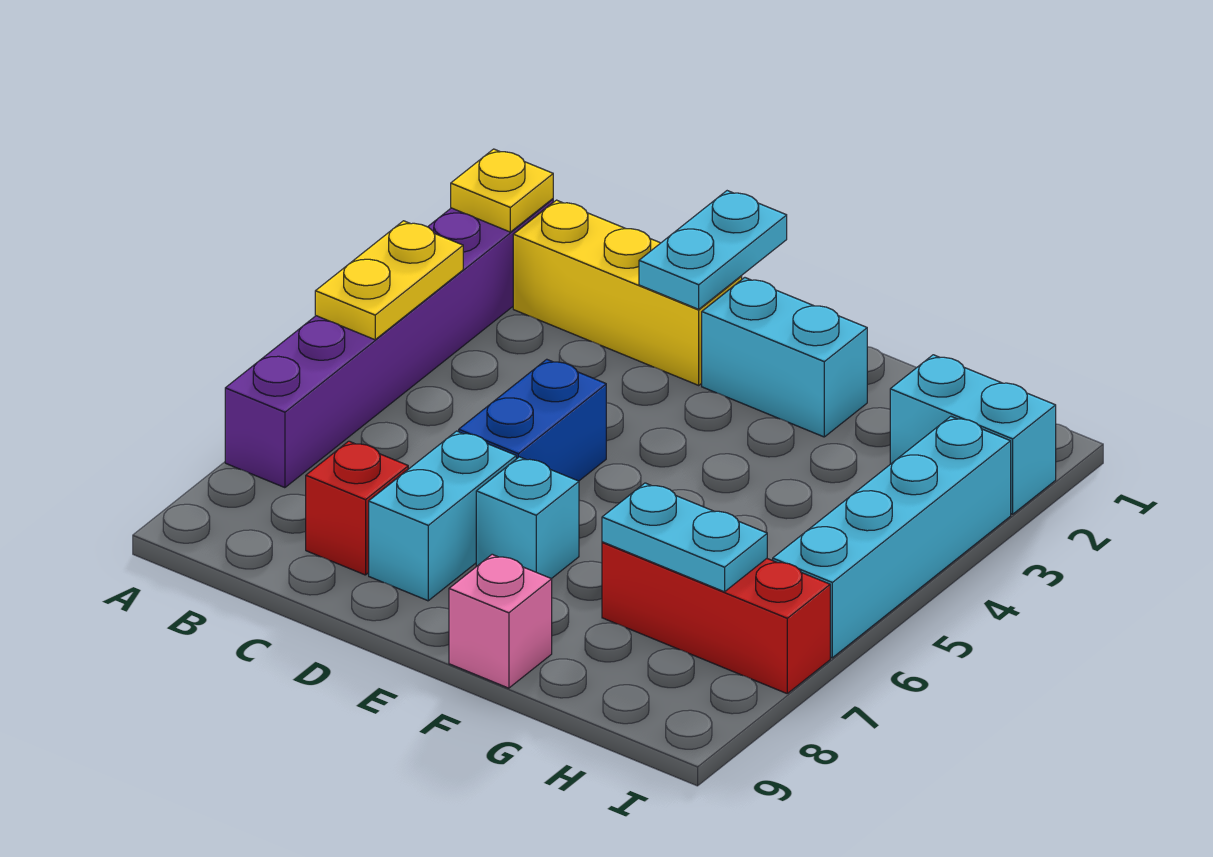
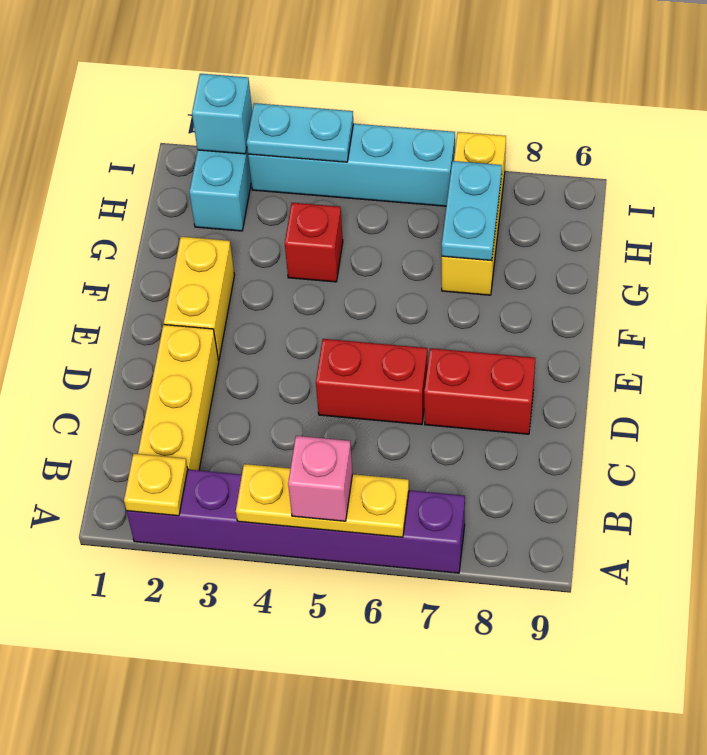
yellow 1x2 plate [315,221,463,340] -> yellow 1x3 plate [236,464,409,537]
red 1x1 brick [306,441,408,575] -> red 1x1 brick moved to [285,203,343,282]
cyan 1x2 plate [639,191,787,309] -> cyan 1x2 plate moved to [247,103,353,162]
blue 1x2 brick [459,359,606,481] -> red 1x2 brick [316,339,428,425]
cyan 1x2 brick [369,431,516,601] -> red 1x2 brick [424,348,535,434]
cyan 1x2 brick [702,278,867,437] -> yellow 1x2 brick [164,237,234,360]
cyan 1x1 brick [476,457,579,579] -> cyan 1x1 brick moved to [192,74,252,154]
pink 1x1 brick [449,554,552,688] -> pink 1x1 brick moved to [288,436,353,521]
red 1x3 brick [602,542,830,693] -> yellow 1x3 brick [442,132,506,295]

